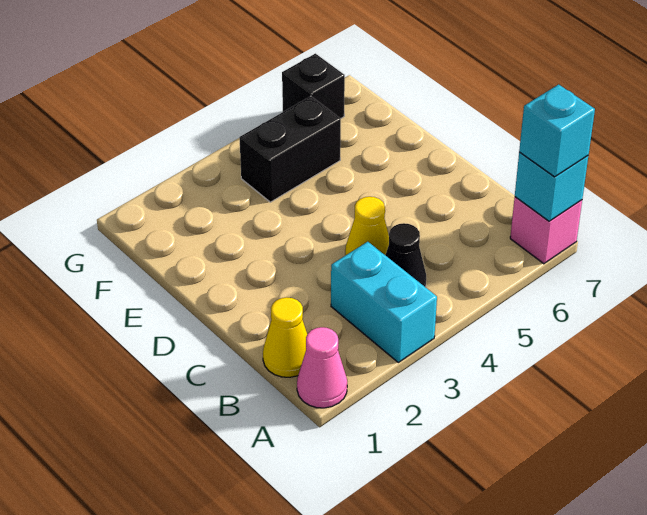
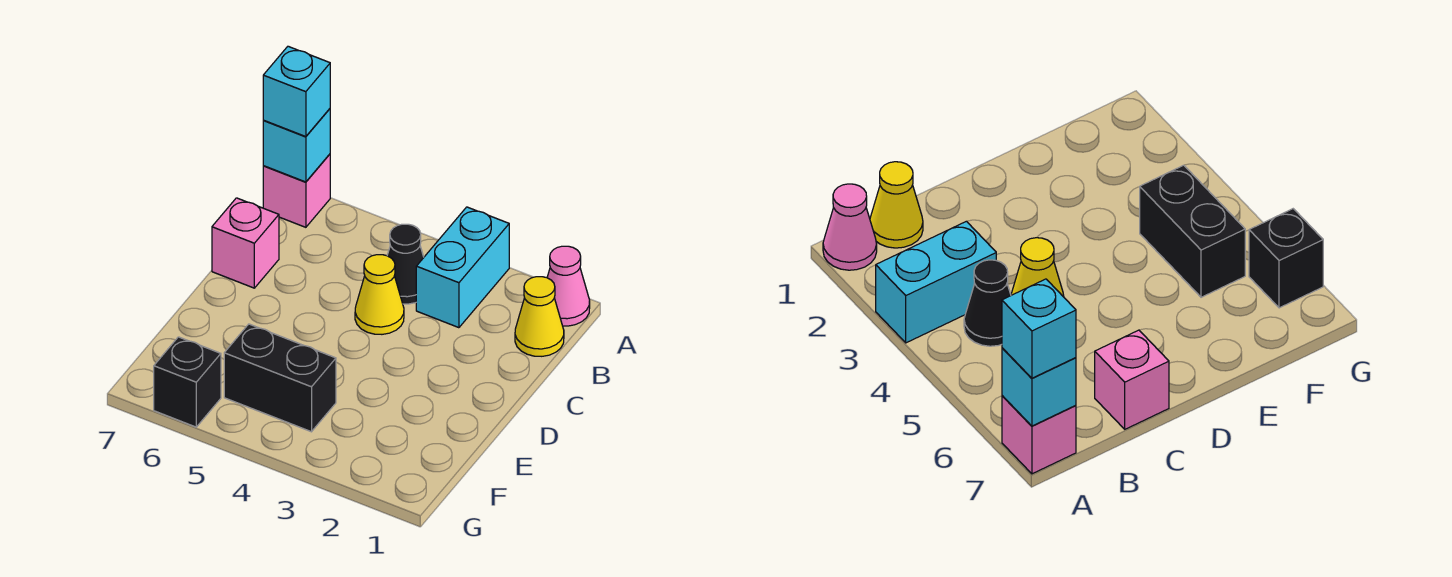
none -> pink 1x1 brick [212,198,279,288]

